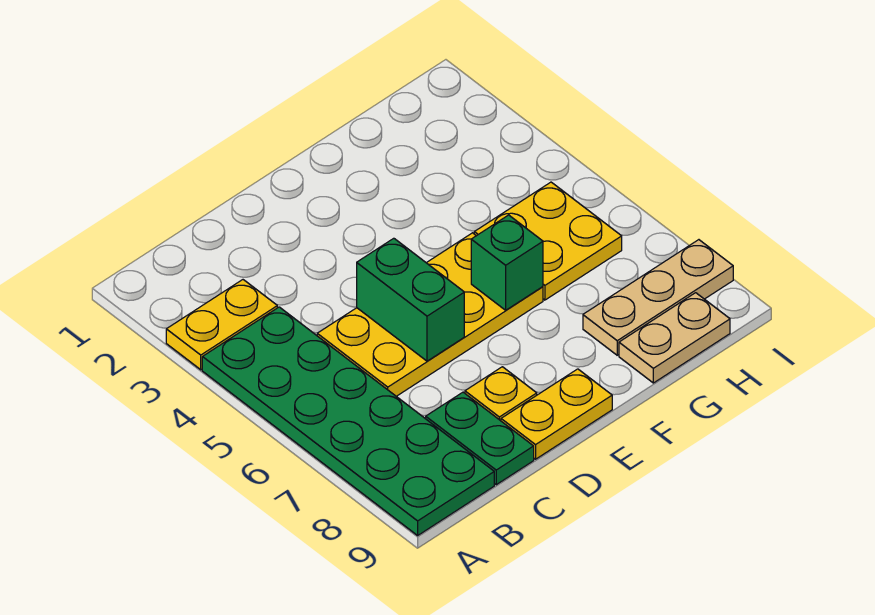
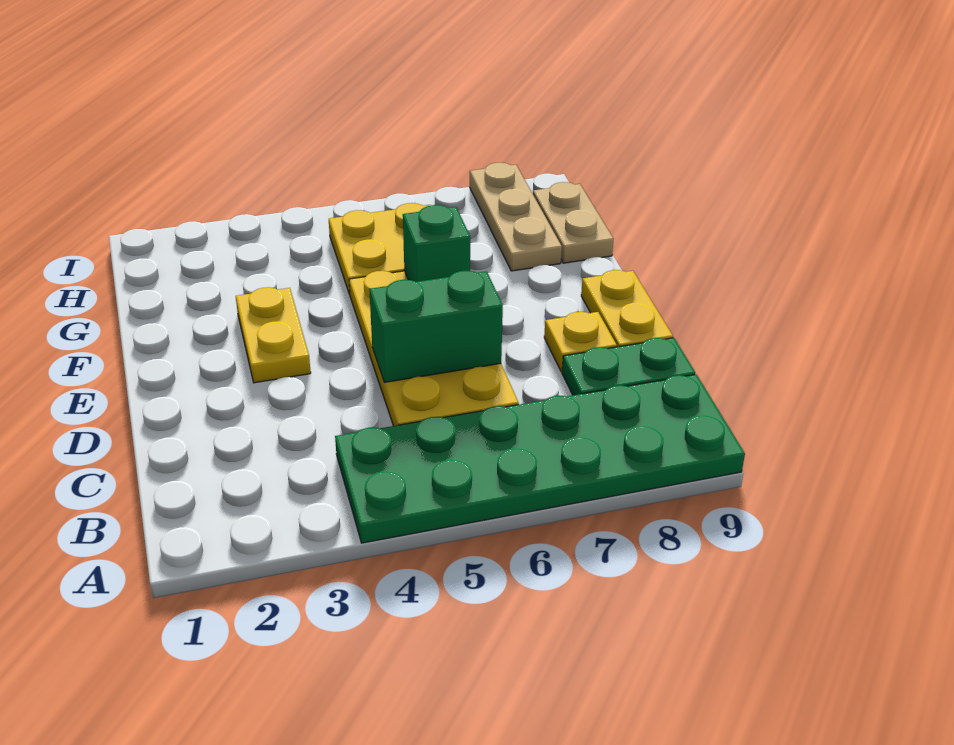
yellow 1x2 plate [166,280,277,370] -> yellow 1x2 plate moved to [236,287,311,383]

